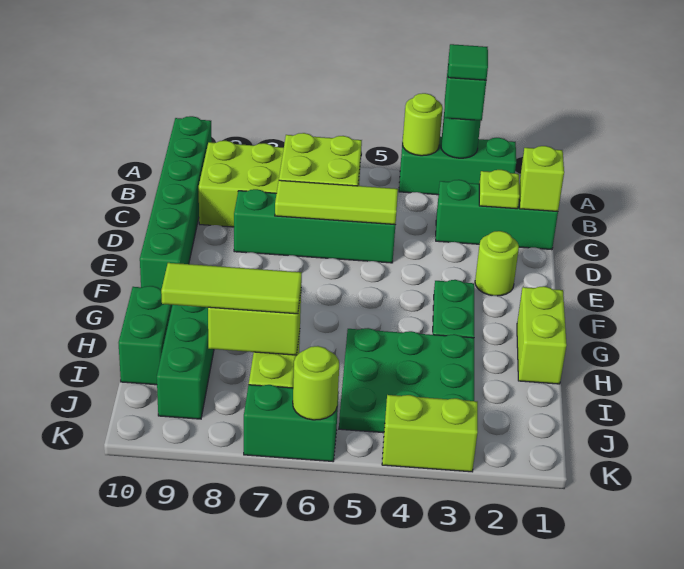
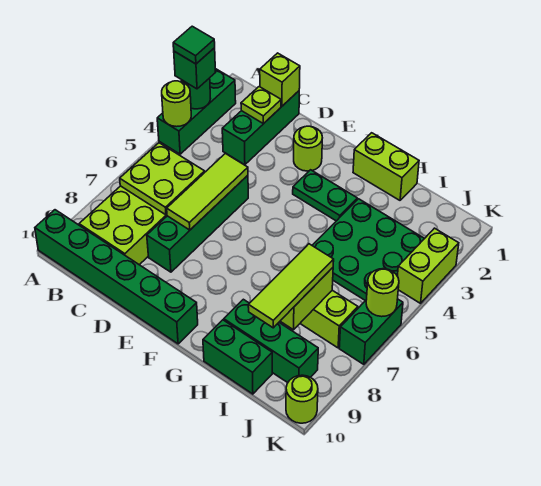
none -> lime 1x1 round brick [286,375,318,423]

